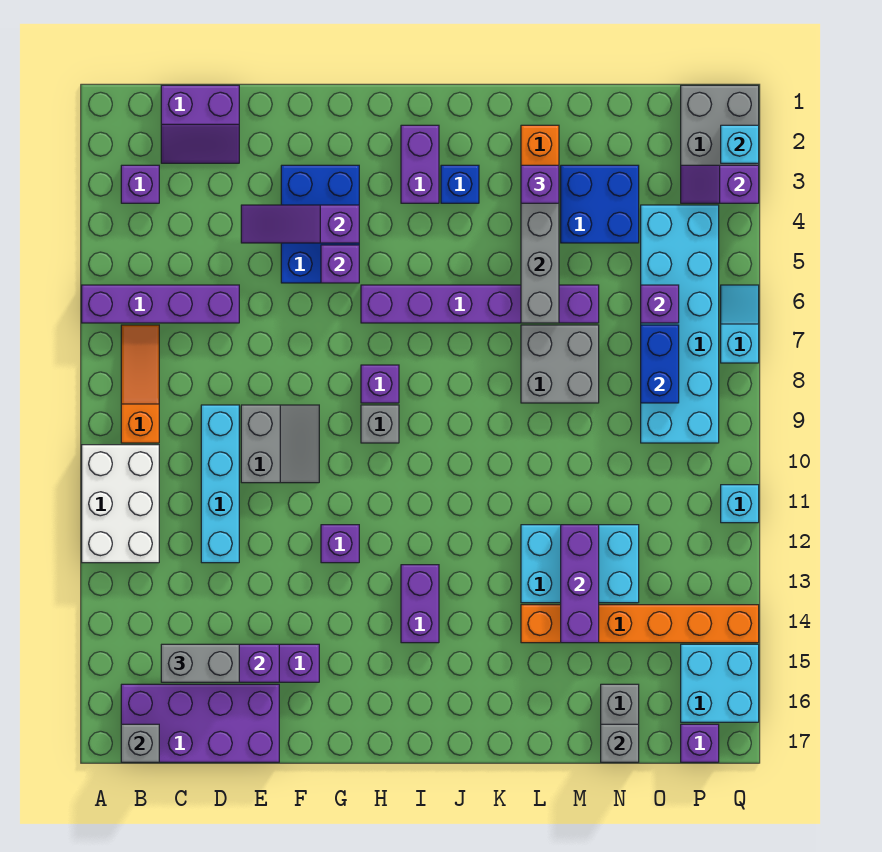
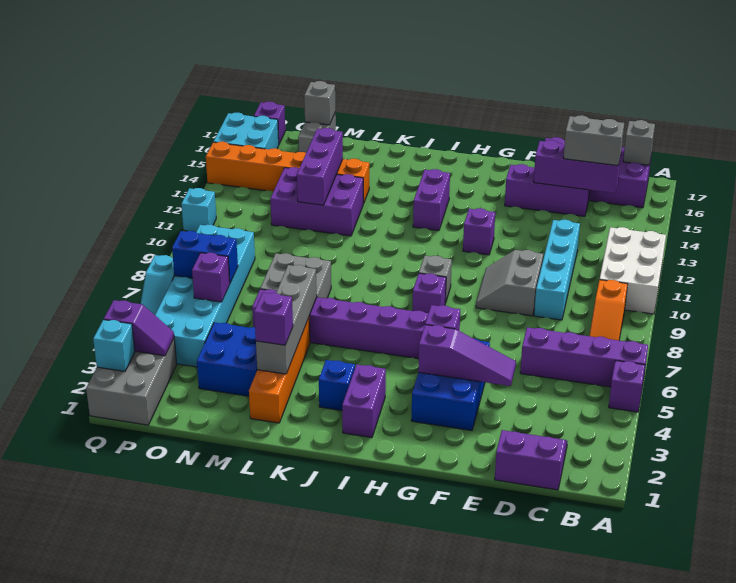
purple 1x1 brick [121,165,159,203] -> purple 1x1 brick moved to [609,361,645,412]
cyan 2x3 brick [521,525,639,603] -> purple 2x3 brick [270,167,363,236]
blue 1x2 brick [641,325,679,403] -> blue 1x2 brick turned to [172,231,238,283]

